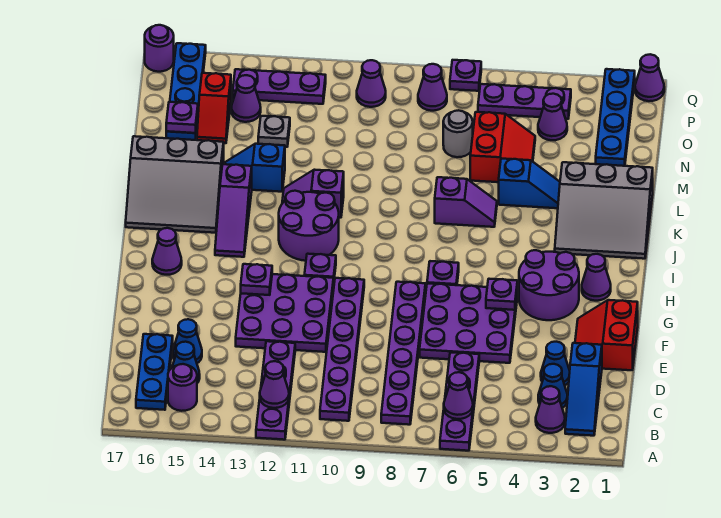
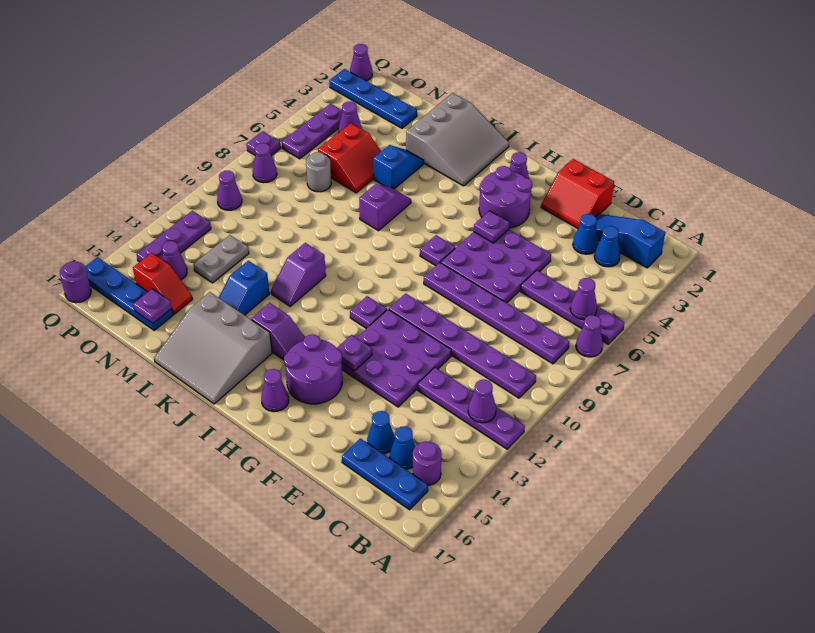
blue 1x3 slope [565,343,602,436] -> blue 1x3 slope turned to [595,214,665,268]
purple 1x1 cone [536,386,565,433] -> purple 1x1 cone moved to [576,315,603,357]
purple 2x2 round brick [279,191,339,261] -> purple 2x2 round brick moved to [284,335,342,404]
purple 1x3 slope [215,164,252,257] -> purple 1x2 slope [251,303,305,360]
grey 3x3 slope [126,136,224,233] -> grey 3x3 slope turned to [154,292,272,404]
red 2x2 slope [470,112,535,182] -> red 2x2 slope turned to [318,123,381,193]
grey 1x1 plate [258,116,290,147] -> grey 1x2 plate [193,235,249,283]

